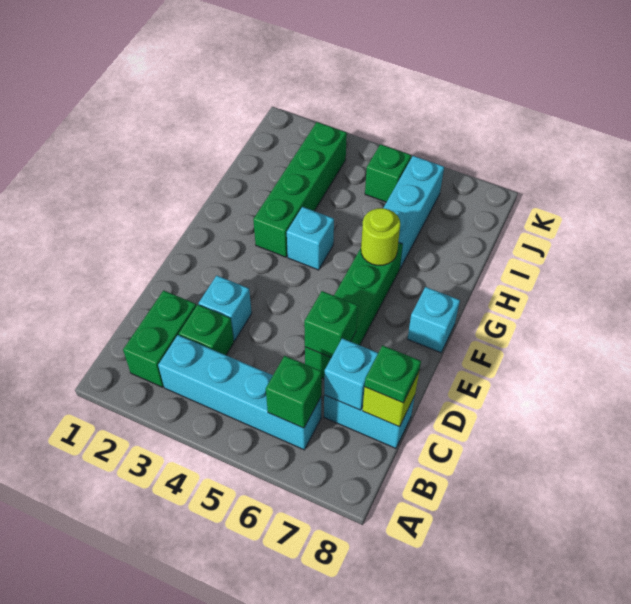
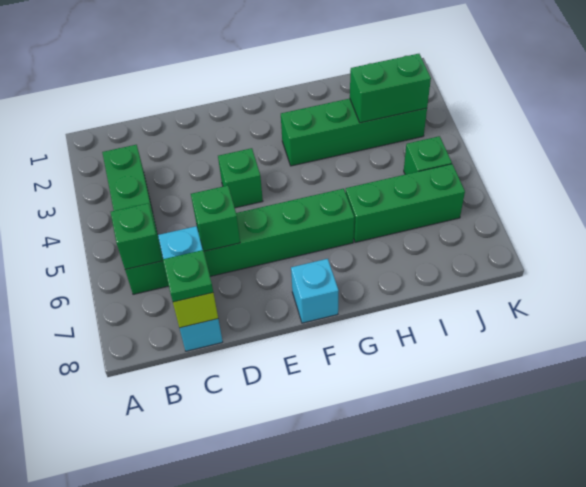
green 1x2 brick [123,290,196,387] -> green 1x2 brick moved to [350,54,431,123]
cyan 1x4 brick [158,335,321,450] -> green 1x4 brick [102,145,169,294]
green 1x1 brick [179,305,234,355] -> green 1x1 brick moved to [218,148,263,208]
cyan 1x1 brick [199,276,252,341] -> none
cyan 1x1 brick [287,207,334,270] -> none
lime 1x1 round brick [361,208,400,265] -> none
cyan 1x3 brick [383,156,444,268] -> green 1x3 brick [346,164,465,242]

